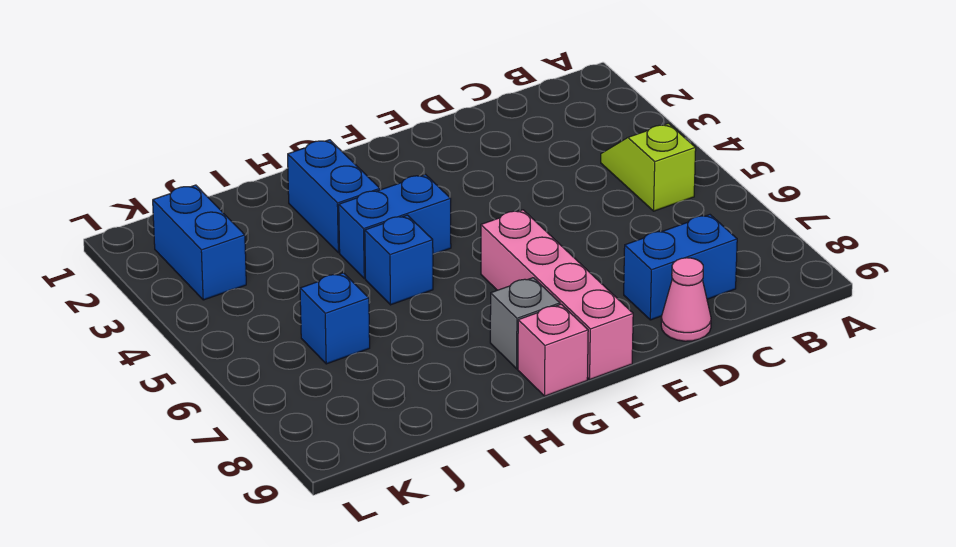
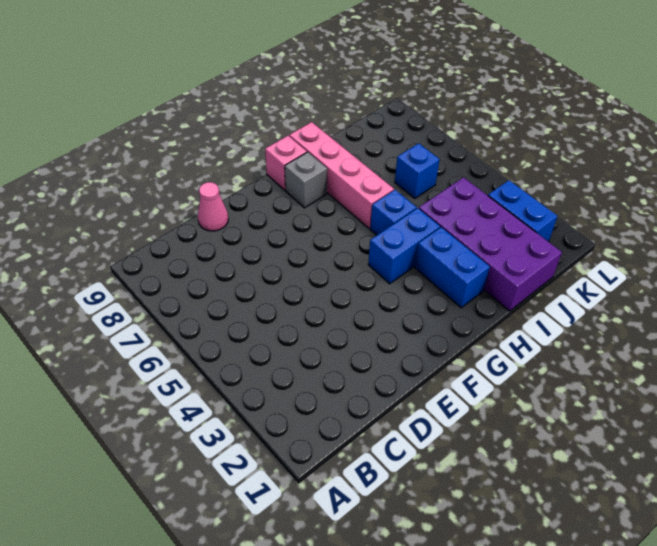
lime 1x2 slope [601,123,696,211] -> none
blue 1x2 brick [624,215,737,320] -> none
pink 1x4 brick [481,210,633,379] -> pink 1x4 brick moved to [289,122,394,229]
none -> purple 2x4 brick [419,177,562,311]

